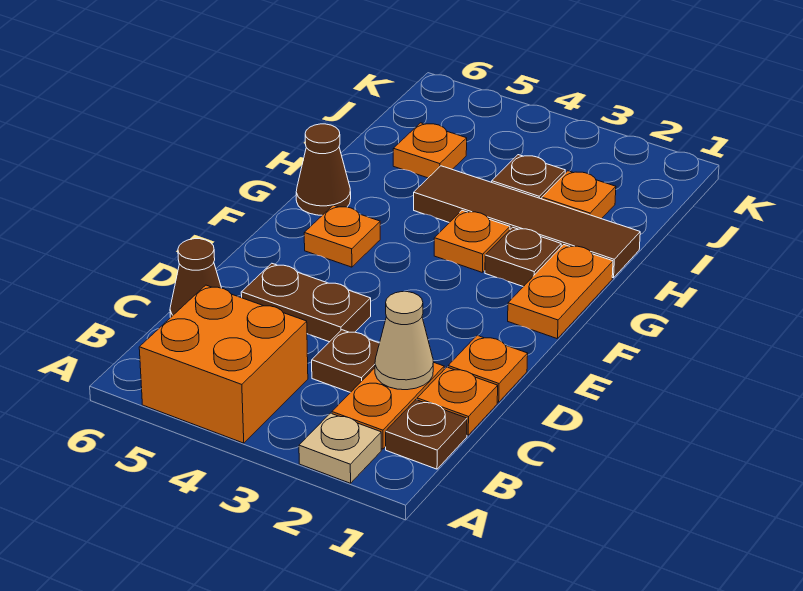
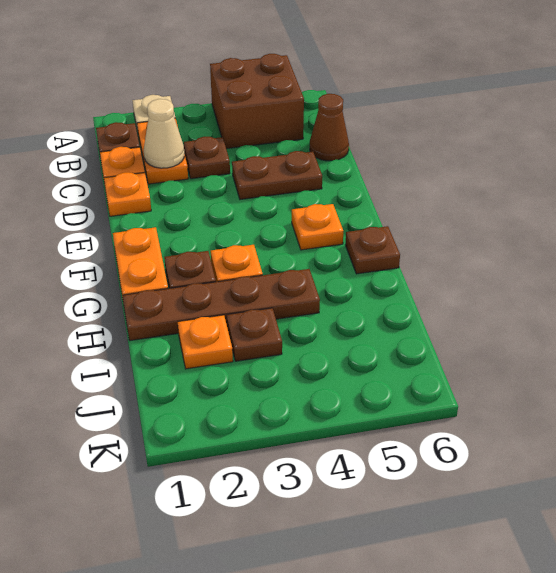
orange 2x2 brick [139,285,308,443] -> brown 2x2 brick [210,54,304,149]
brown 1x1 cone [296,124,351,215] -> brown 1x1 plate [345,226,400,274]
brown 1x4 tile [414,166,640,278] -> brown 1x4 plate [123,269,320,341]
orange 1x1 plate [393,123,467,178] -> none

